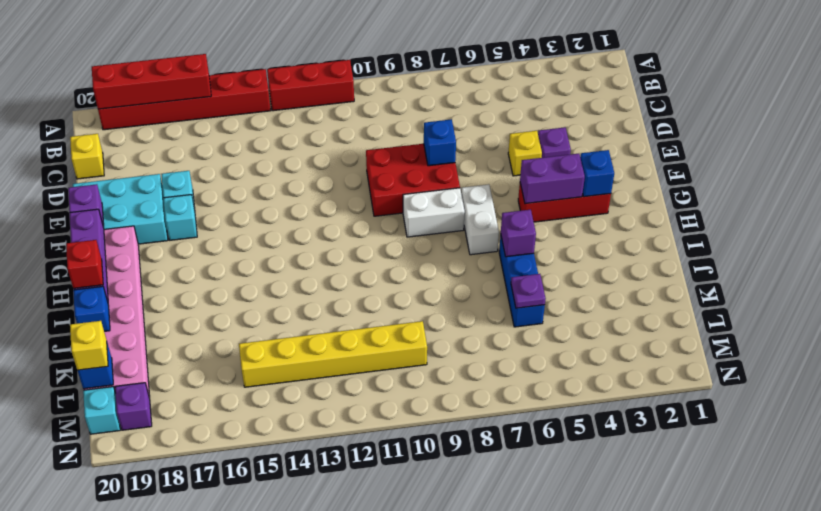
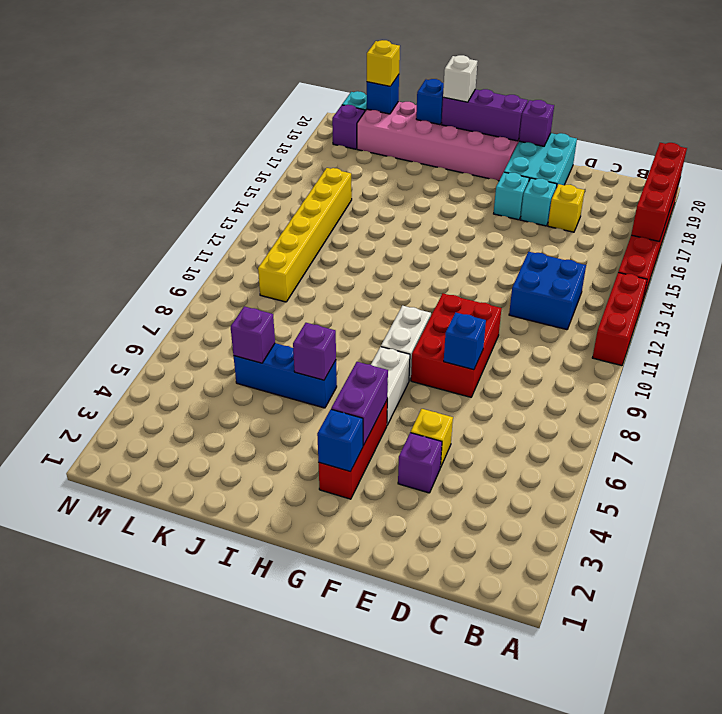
none -> blue 2x2 brick [509,252,586,330]
yellow 1x1 brick [70,134,104,179] -> yellow 1x1 brick moved to [548,184,585,232]
white 1x2 brick [461,184,499,255] -> white 1x2 brick turned to [371,347,410,425]
red 1x1 brick [66,240,103,288] -> white 1x1 brick [443,55,478,102]
purple 1x1 plate [511,274,546,308] -> purple 1x1 brick [231,306,275,363]

